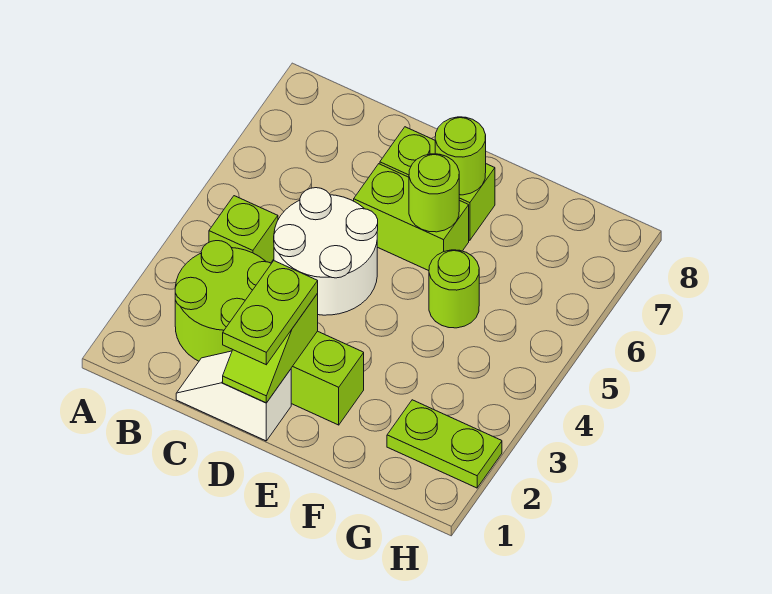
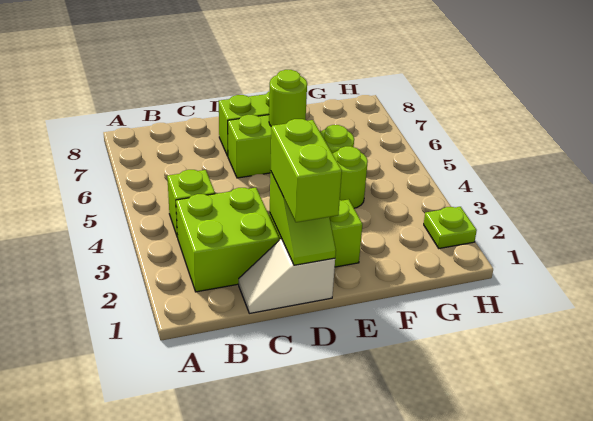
lime 2x2 round brick [175,241,271,361] -> lime 2x2 brick [176,188,279,292]
white 2x2 round brick [274,188,378,315] -> none
lime 1x2 plate [223,261,318,365] -> lime 1x2 brick [270,119,342,222]
lime 1x1 round brick [435,117,486,195] -> lime 1x1 round brick moved to [333,146,368,208]
lime 1x2 plate [387,400,502,488] -> lime 1x1 plate [424,207,477,248]

